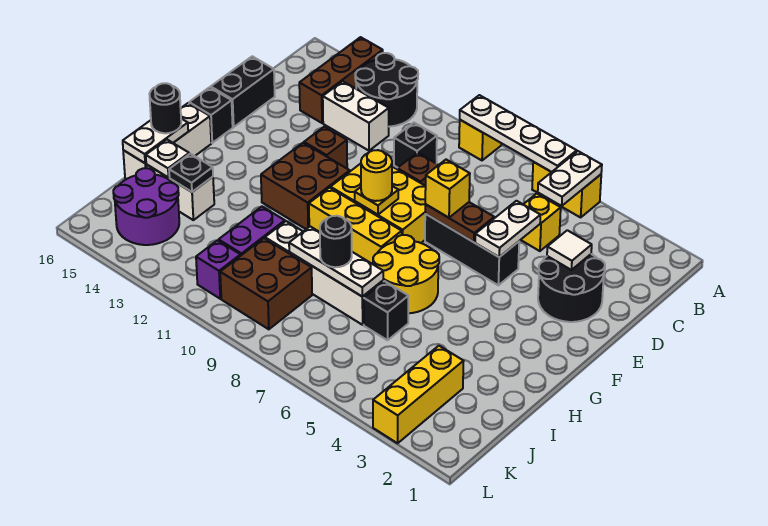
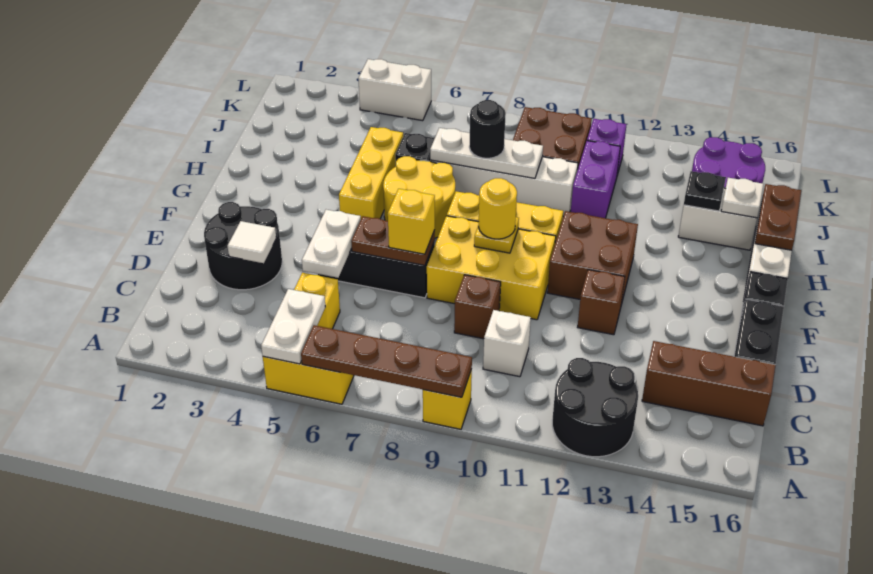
white 1x4 plate [460,95,577,172] -> brown 1x4 plate [301,325,472,397]
brown 1x3 brick [299,37,383,123] -> brown 1x3 brick turned to [642,341,776,426]
black 1x1 brick [394,123,437,168] -> white 1x1 brick [483,310,531,377]
white 1x2 brick [323,81,389,151] -> white 1x2 brick moved to [358,59,431,121]
white 1x2 plate [123,119,188,163] -> brown 1x2 plate [755,184,801,250]
black 1x1 round brick [150,83,181,133] -> none
yellow 1x3 brick [373,346,464,443] -> yellow 1x3 brick moved to [339,127,403,219]

